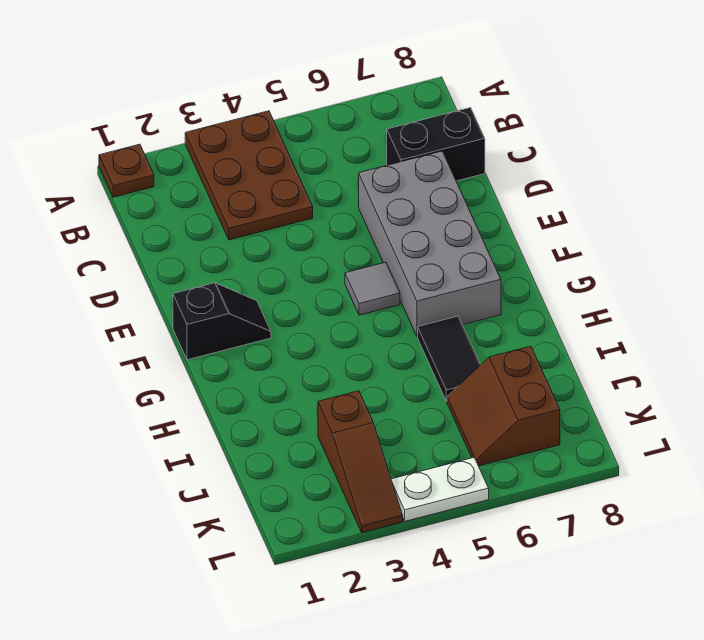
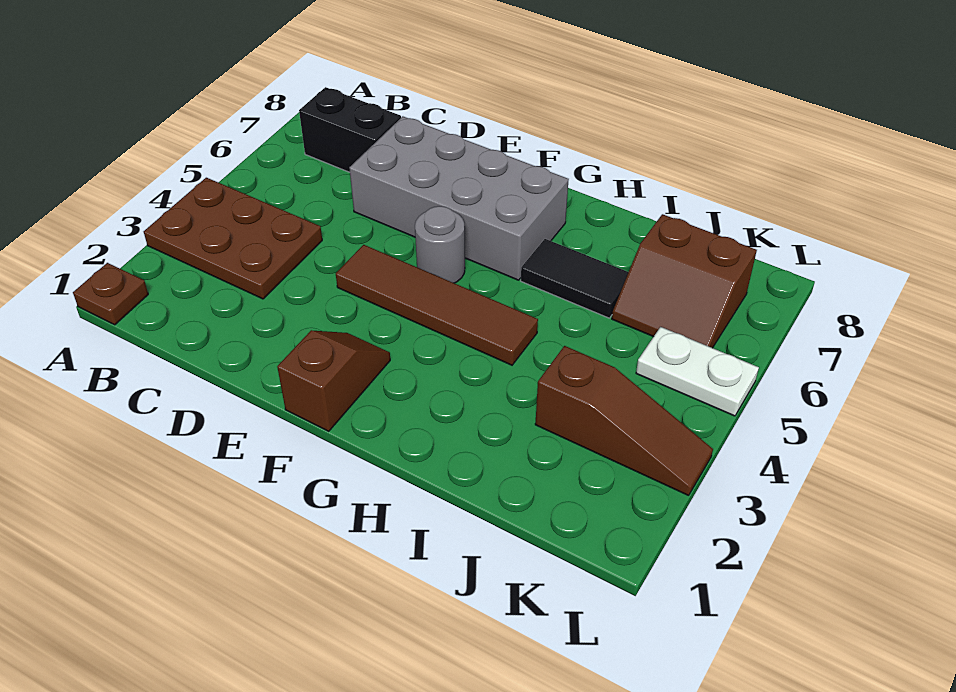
black 1x2 brick [387,107,485,181] -> black 1x2 brick turned to [299,87,401,172]
none -> brown 1x4 tile [336,245,538,365]
black 1x2 slope [173,283,271,360] -> brown 1x2 slope [277,330,390,431]
grey 1x1 tile [345,262,400,315] -> grey 1x1 round brick [415,206,465,283]
white 1x2 plate [391,457,489,521] -> white 1x2 plate turned to [636,327,759,416]

